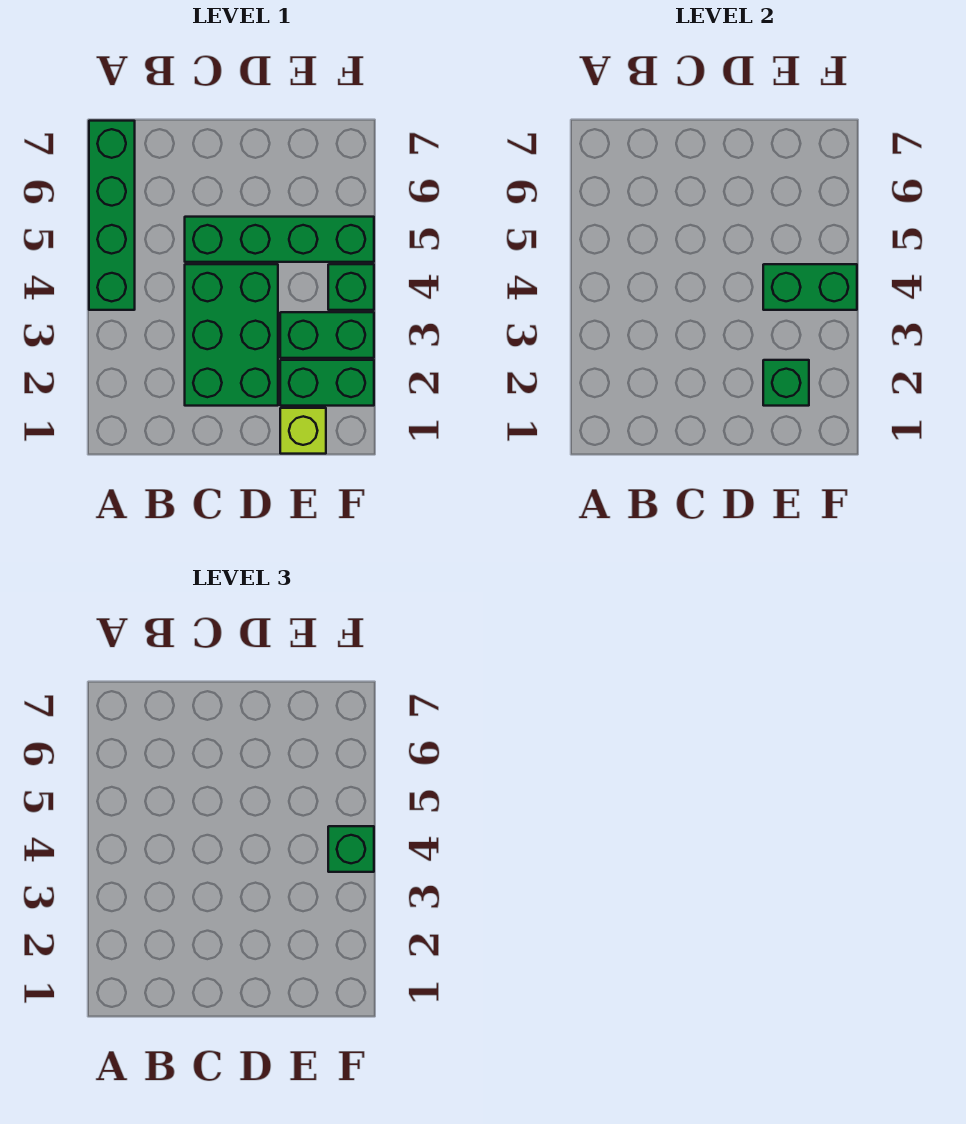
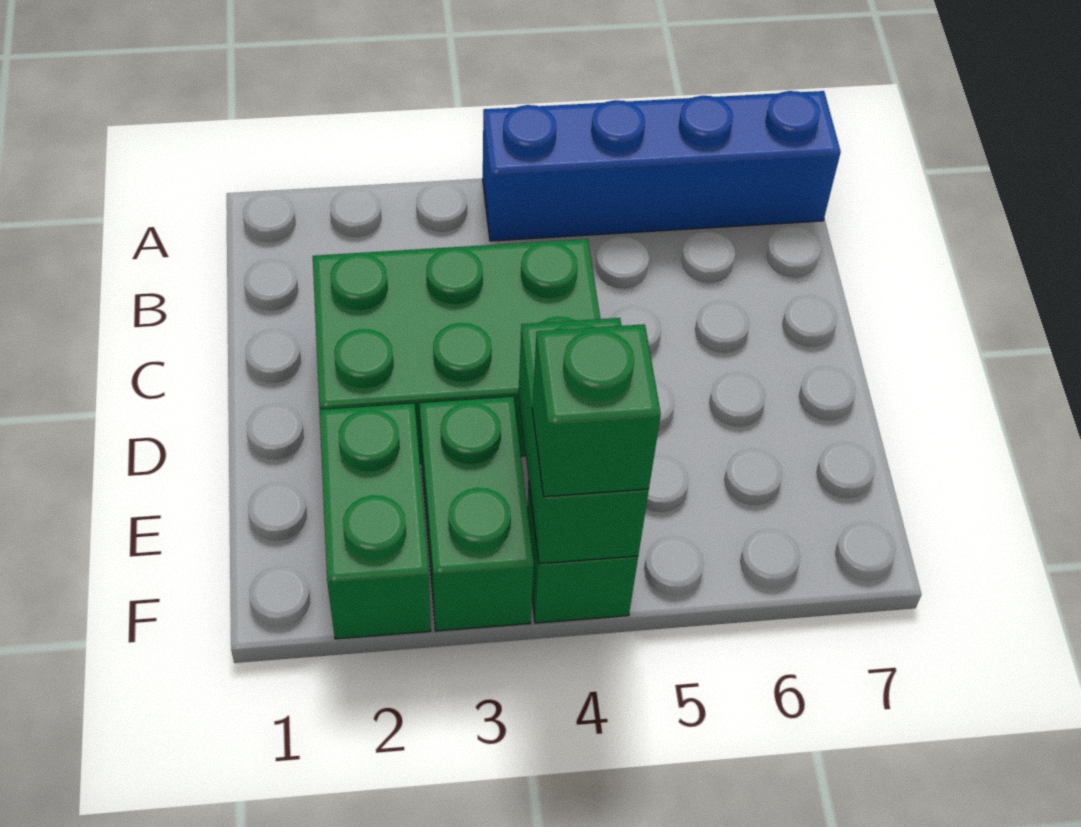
green 1x4 brick [89,121,135,310] -> blue 1x4 brick [483,91,841,241]
green 1x4 brick [185,217,374,262] -> none
lime 1x1 brick [280,408,326,454] -> none
green 1x1 brick [763,360,809,406] -> none

